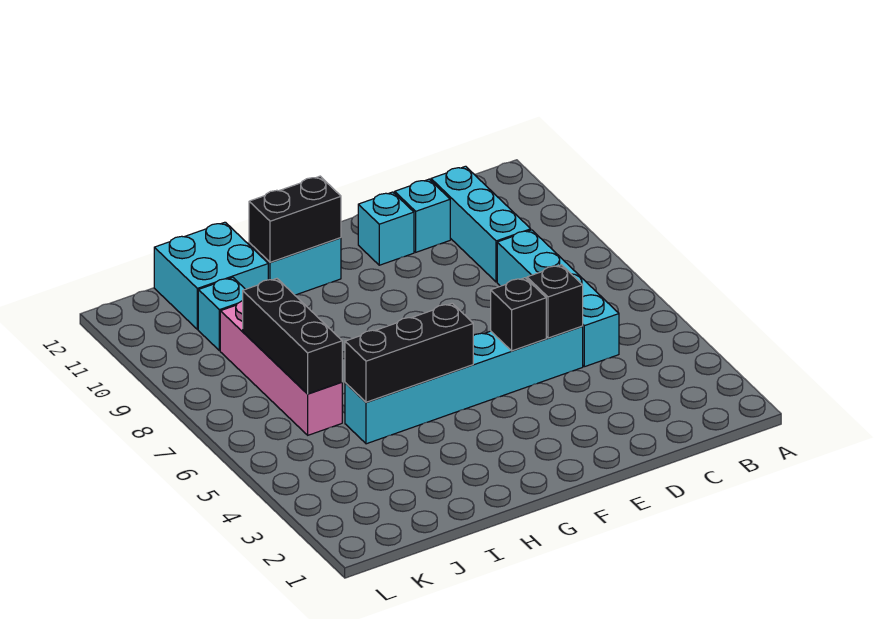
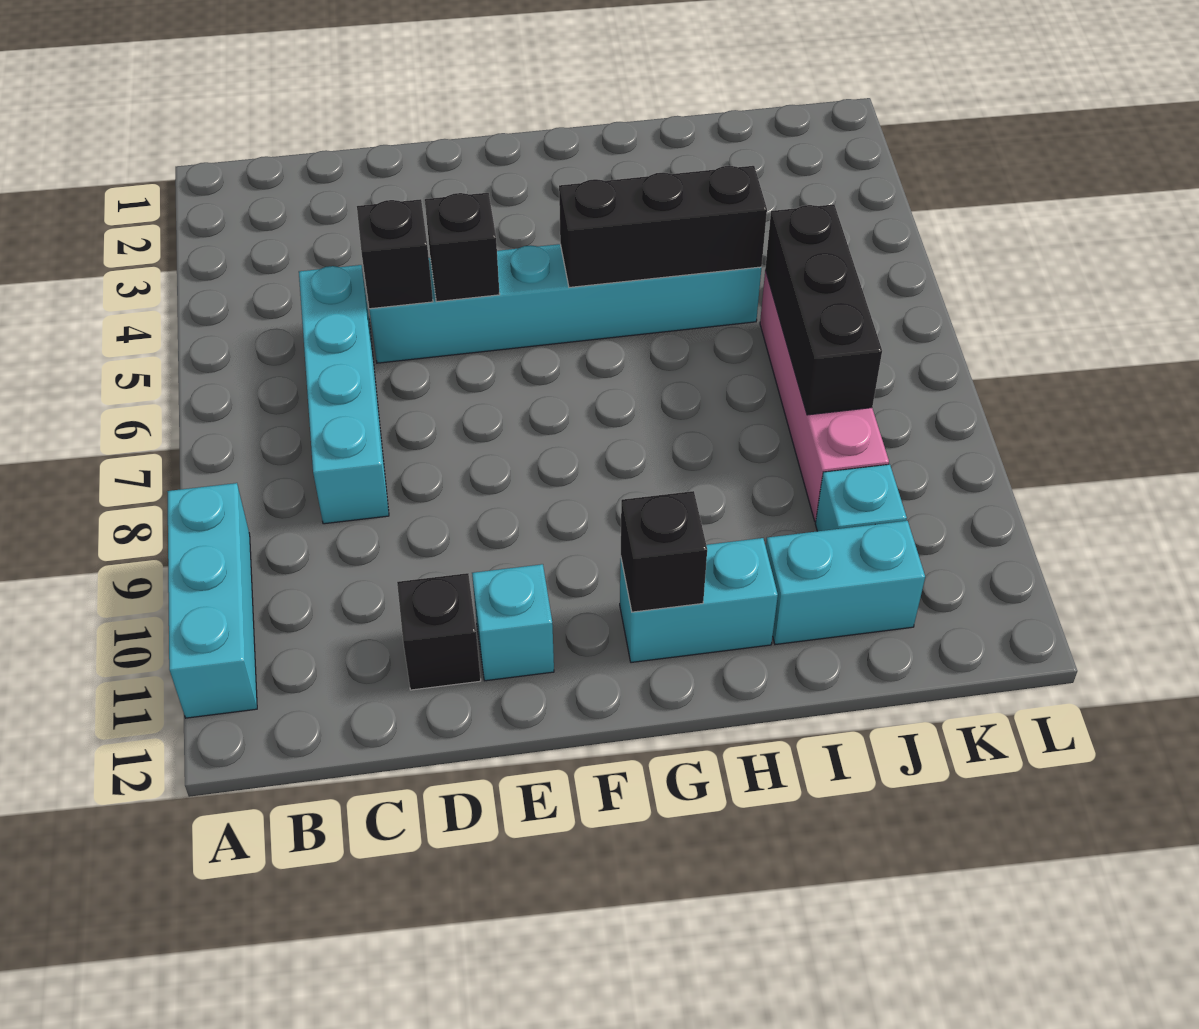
cyan 1x3 brick [431,166,531,282] -> cyan 1x3 brick moved to [167,483,257,718]
cyan 1x1 brick [395,179,450,252] -> black 1x1 brick [397,573,481,690]
black 1x2 brick [249,176,341,262] -> black 1x1 brick [621,491,707,612]
cyan 2x2 brick [154,222,268,329] -> cyan 1x2 brick [766,521,925,645]

